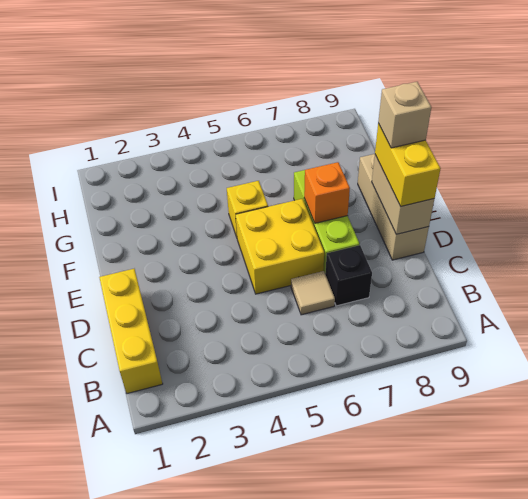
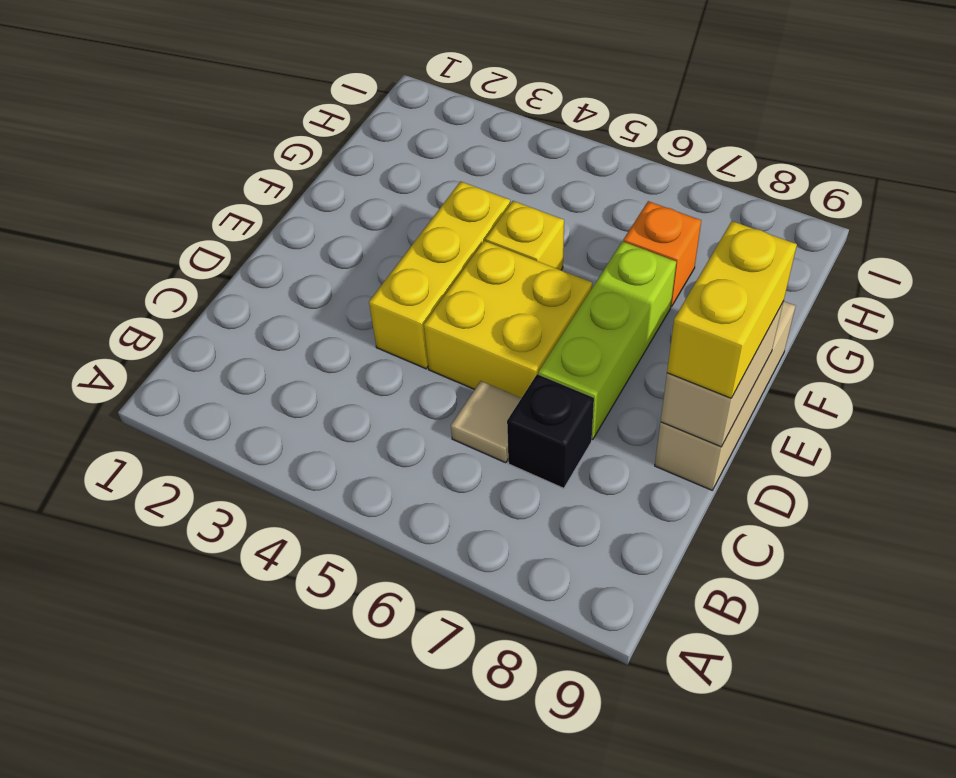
yellow 1x3 brick [99,269,163,394] -> yellow 1x3 brick moved to [369,181,510,369]
orange 1x1 brick [304,162,350,223] -> orange 1x1 brick moved to [623,201,701,307]
tan 1x1 brick [378,82,431,148] -> none

